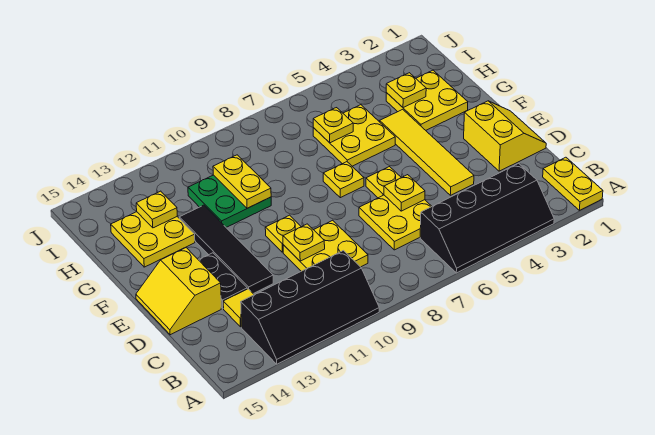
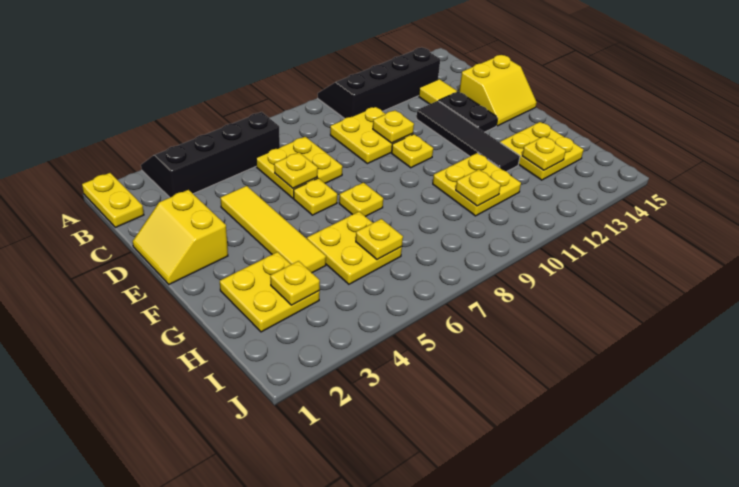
yellow 2x2 slope [136,248,221,335] -> yellow 2x2 slope turned to [459,55,537,126]
green 2x2 plate [188,175,271,227] -> yellow 2x2 plate [433,153,521,216]
yellow 1x2 plate [213,155,271,208] -> yellow 1x1 plate [456,169,501,206]

